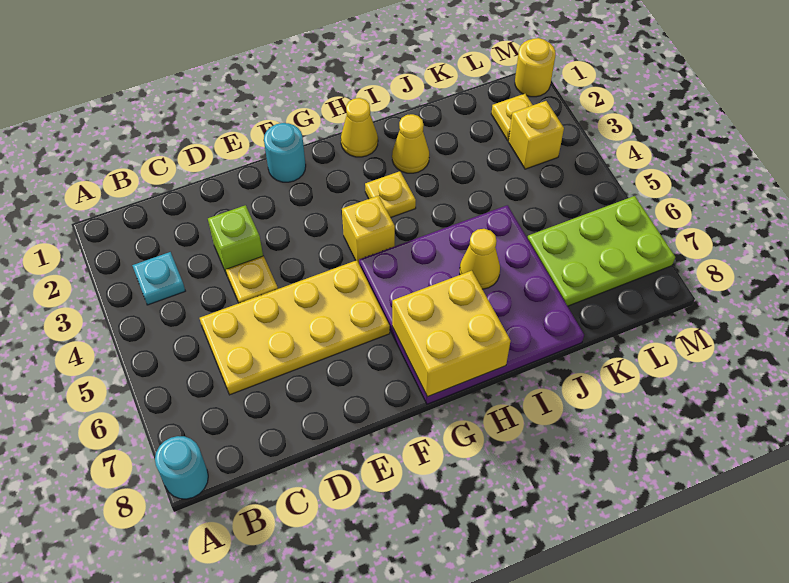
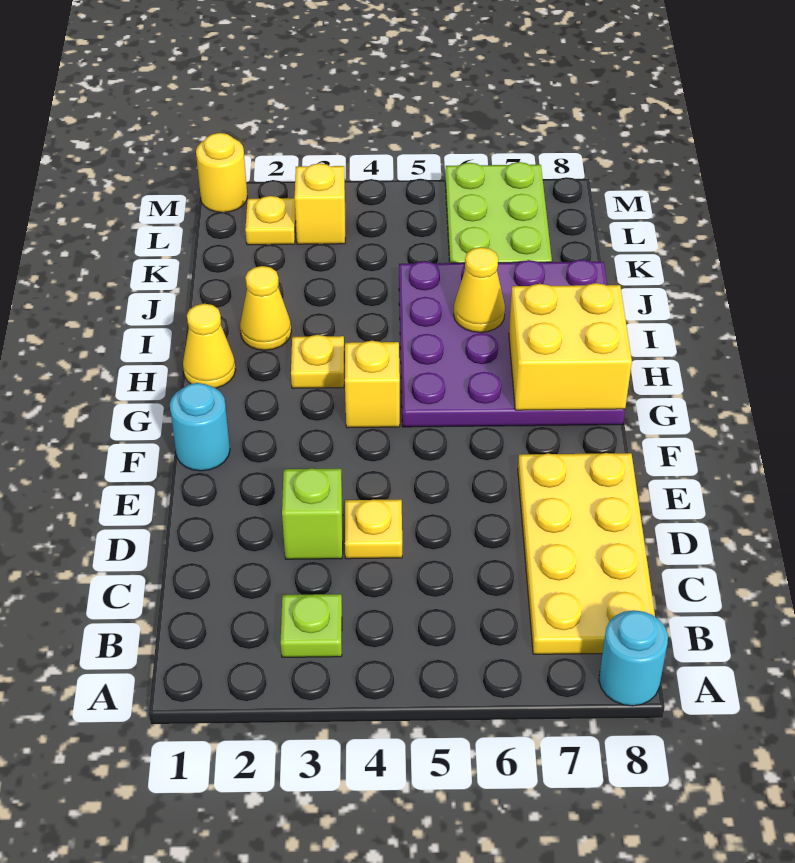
cyan 1x1 plate [132,252,185,305] -> lime 1x1 plate [281,594,342,657]
yellow 2x4 plate [200,260,390,395] -> yellow 2x4 plate moved to [518,453,655,654]

